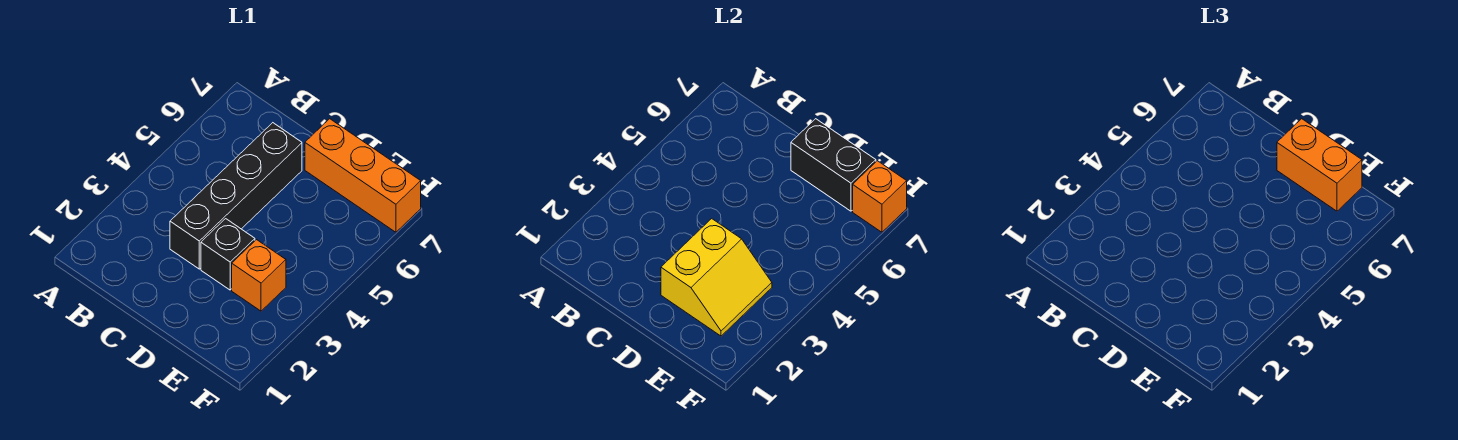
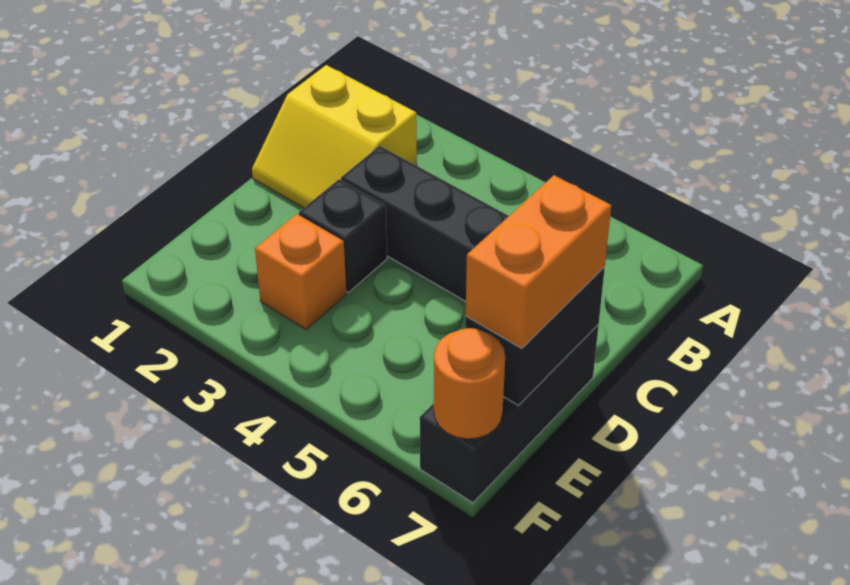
yellow 2x2 slope [661,219,772,336] -> yellow 2x2 slope moved to [252,65,417,208]
orange 1x3 brick [305,119,421,232] -> black 1x3 brick [420,325,599,503]
orange 1x1 brick [853,161,907,232] -> orange 1x1 round brick [434,328,505,439]

